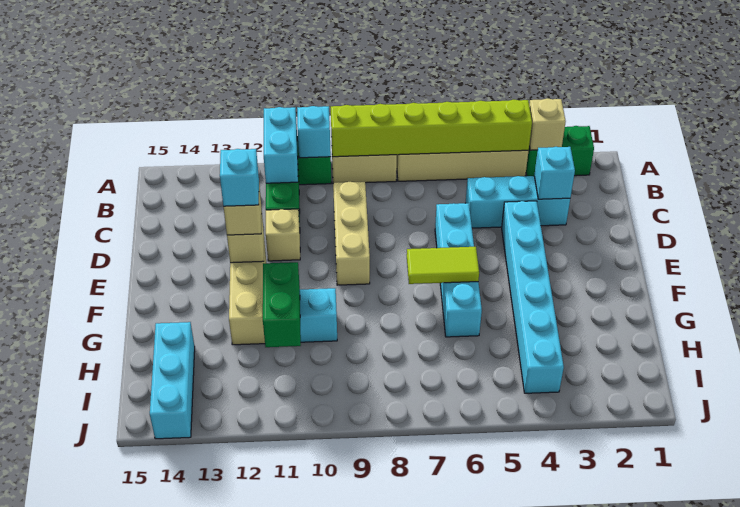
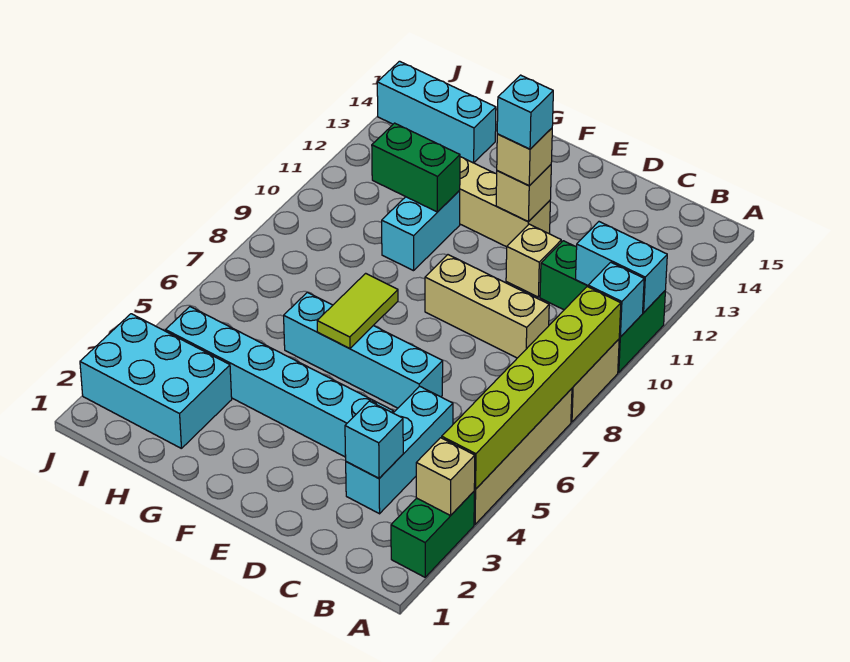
none -> cyan 2x3 brick [80,314,232,449]

